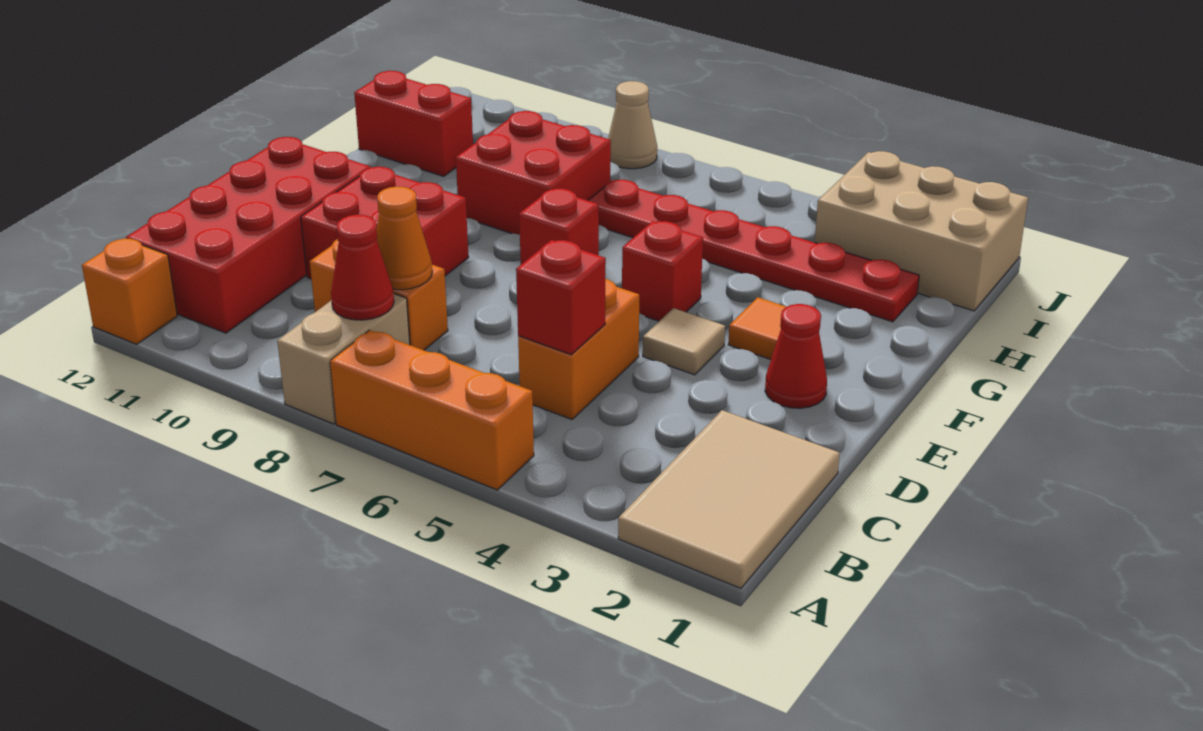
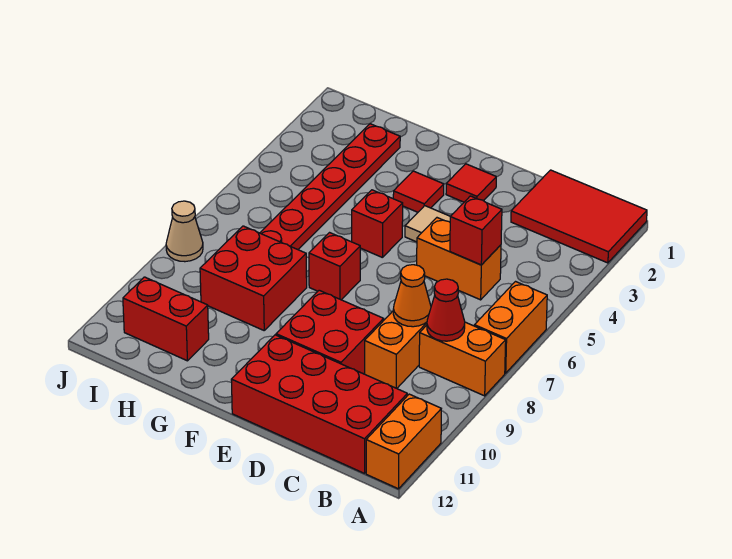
tan 2x3 tile [618,410,840,588] -> red 2x3 tile [511,170,647,263]
orange 1x3 brick [330,330,534,490] -> orange 1x2 brick [474,282,547,373]
tan 1x2 brick [277,294,410,424] -> orange 1x2 brick [419,322,506,396]
orange 1x1 brick [82,239,177,344] -> orange 1x2 brick [366,394,441,489]
red 1x1 cone [765,304,827,408] -> red 1x1 tile [446,164,496,202]
orange 1x1 tile [728,297,786,360] -> red 1x1 tile [393,171,444,212]
red 1x2 brick [354,71,473,176] -> red 1x2 brick turned to [123,277,209,361]
tan 2x3 brick [815,151,1028,311] -> none

